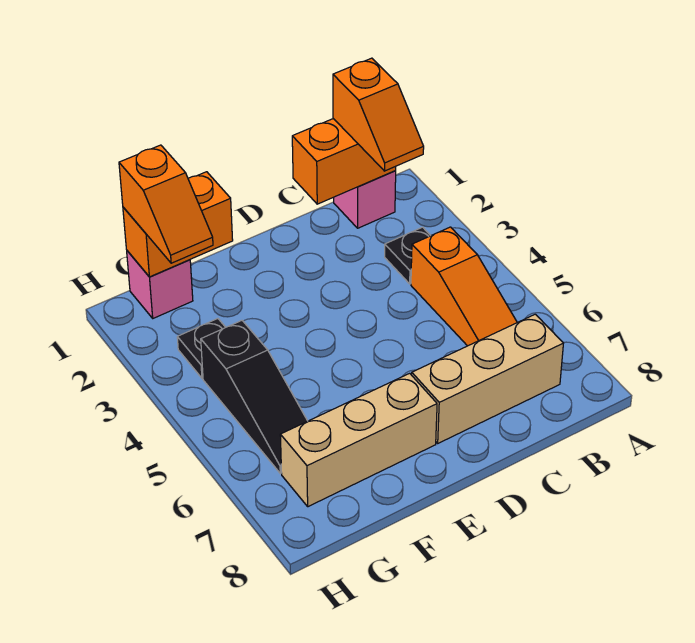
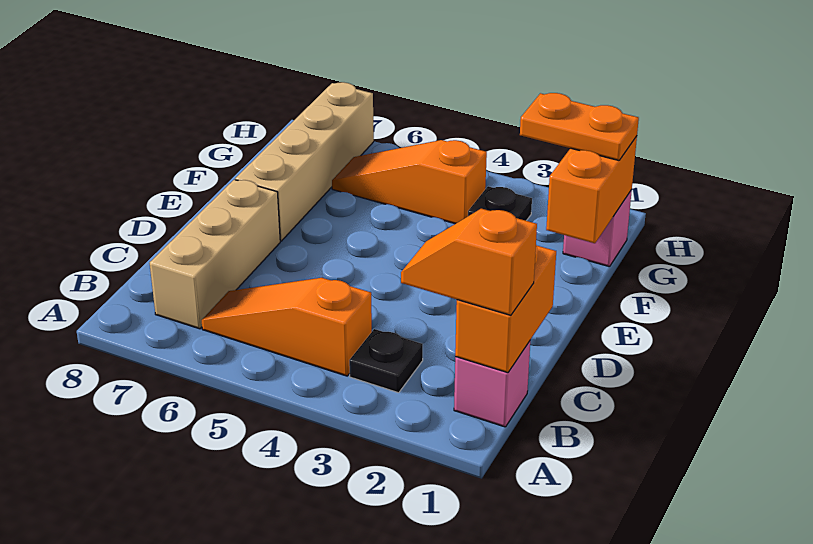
tan 1x3 brick [280,373,437,507] -> tan 1x4 brick [235,82,374,241]
orange 1x2 slope [119,145,213,263] -> orange 1x2 plate [520,93,639,160]
black 1x3 slope [201,321,307,473] -> orange 1x3 slope [332,140,487,224]

